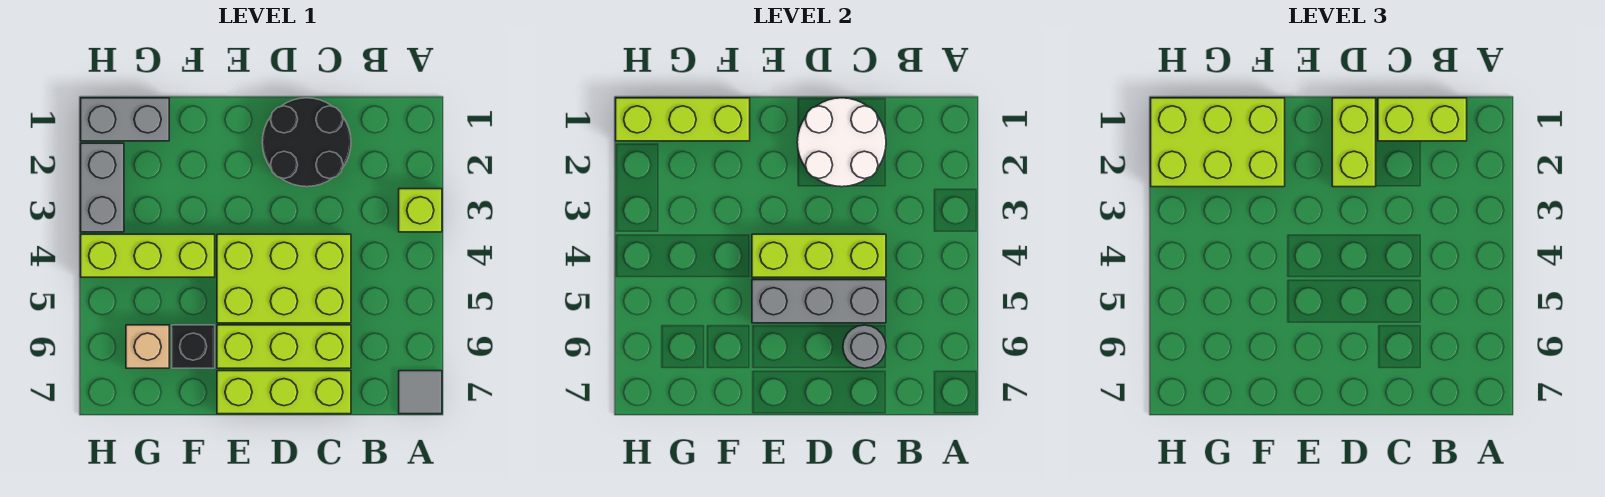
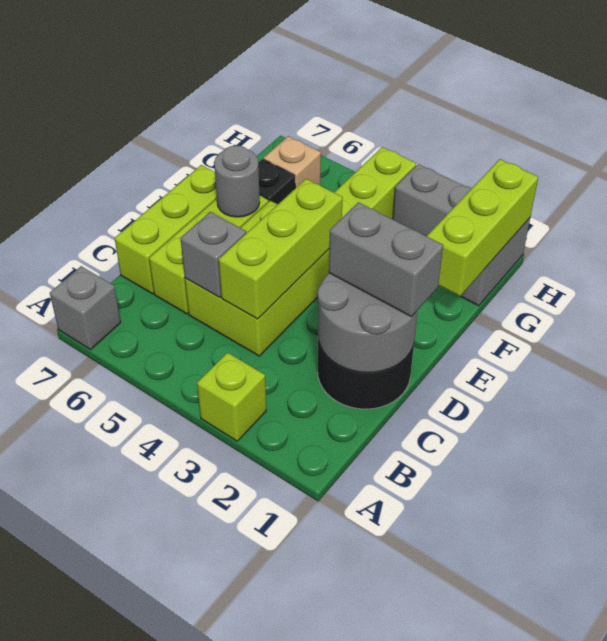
grey 1x1 tile [399,371,442,414] -> grey 1x1 brick [50,266,121,350]
lime 1x2 brick [1378,98,1467,141] -> none
white 2x2 round brick [797,98,886,187] -> grey 2x2 round brick [318,273,418,373]
grey 1x3 brick [752,280,886,323] -> grey 1x1 brick [180,212,246,297]
grey 1x1 round brick [843,325,886,368] -> grey 1x1 round brick moved to [214,146,260,217]
lime 1x2 brick [1332,98,1376,187] -> grey 1x2 brick [329,202,443,317]
lime 2x3 brick [1151,98,1285,187] -> none

